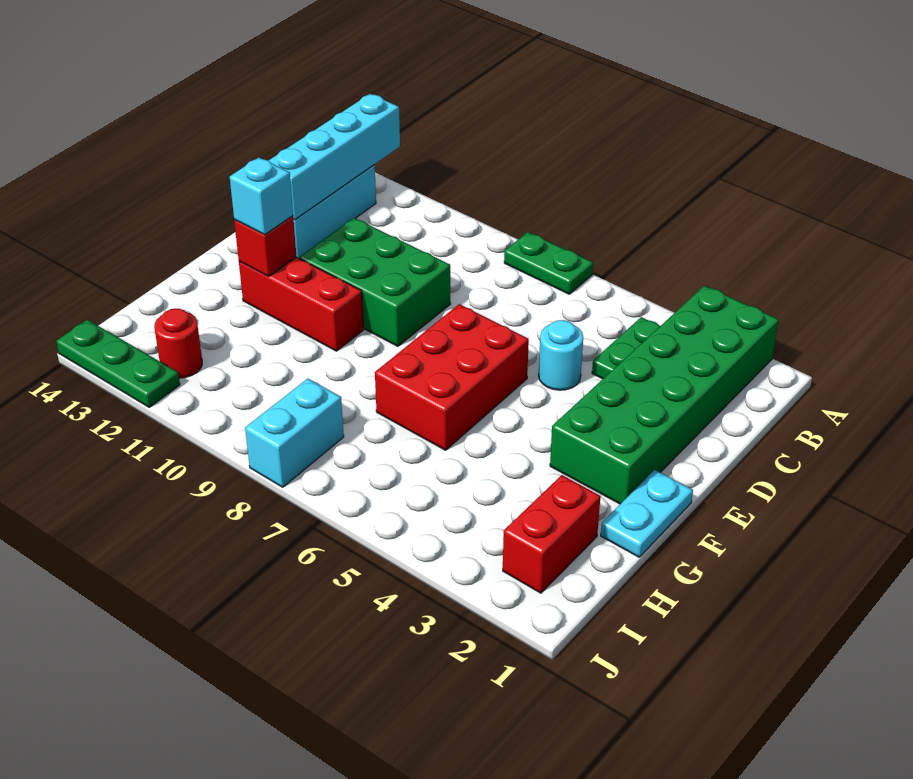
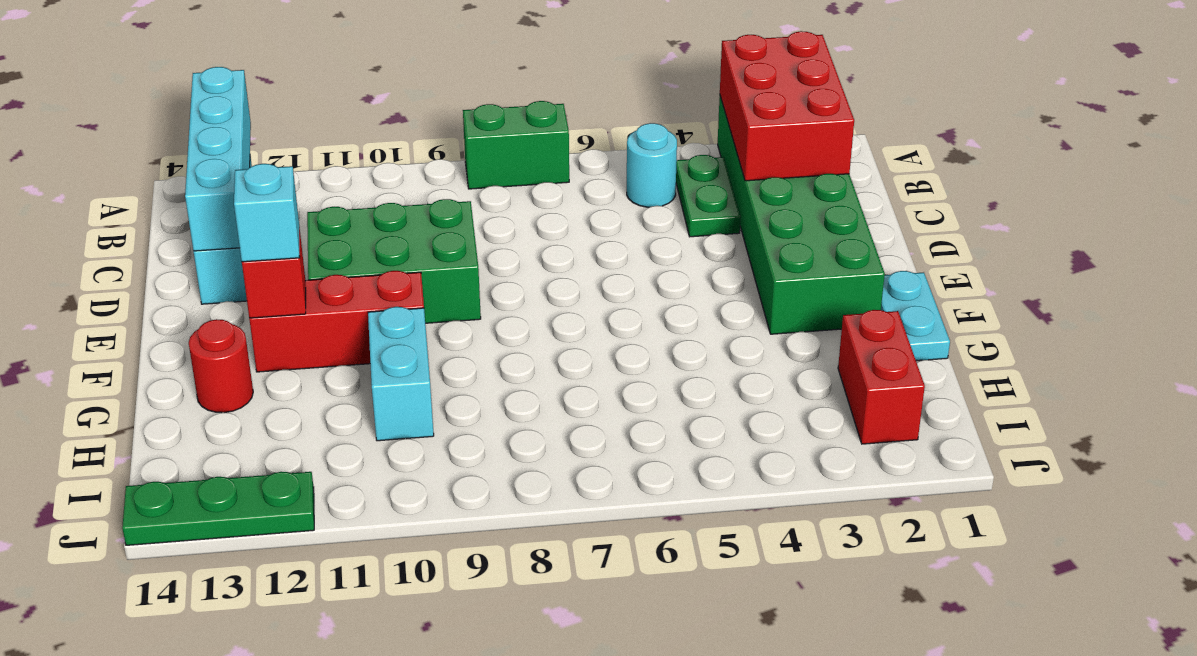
green 1x2 plate [504,232,593,294] -> green 1x2 brick [463,101,569,189]
cyan 1x1 round brick [539,320,583,390] -> cyan 1x1 round brick moved to [627,123,677,207]
red 2x3 brick [375,304,529,450] -> red 2x3 brick moved to [720,31,854,181]
cyan 1x2 brick [245,379,344,487] -> cyan 1x2 brick moved to [368,307,434,441]
red 1x1 round brick [154,309,202,378] -> red 1x1 round brick moved to [189,319,253,413]

